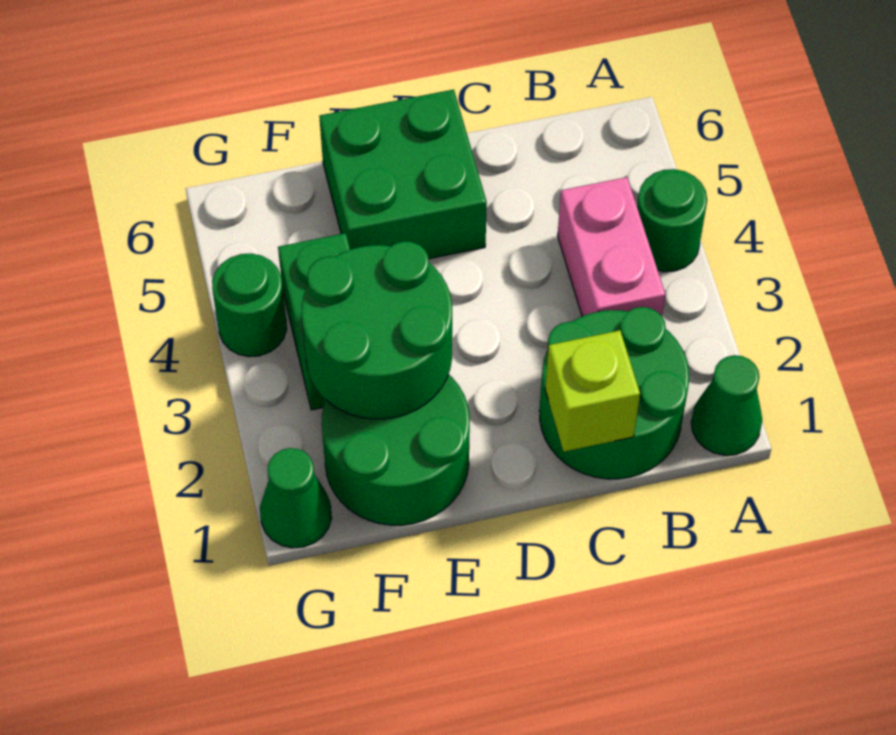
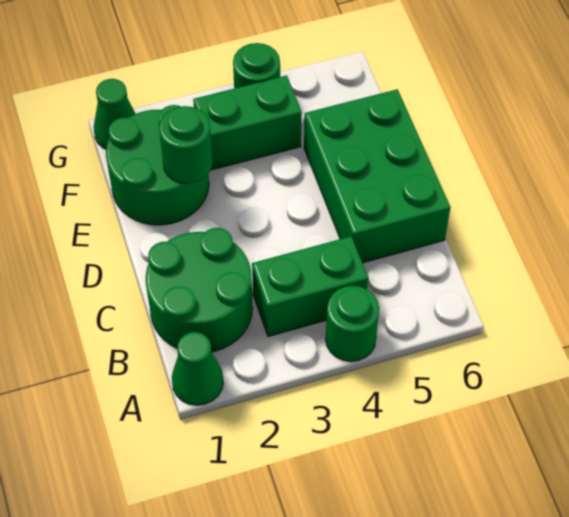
pink 1x2 brick [558,177,666,316] -> green 1x2 brick [252,236,368,337]
lime 1x1 brick [545,330,640,452] -> none
green 2x2 brick [319,90,487,259] -> green 2x3 brick [304,89,450,263]
green 2x2 round brick [301,241,452,419] -> green 1x1 round brick [159,106,213,184]

